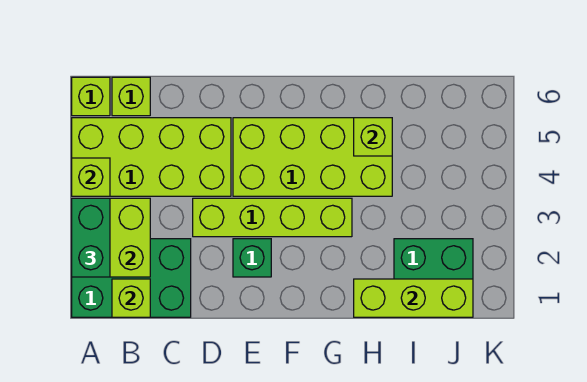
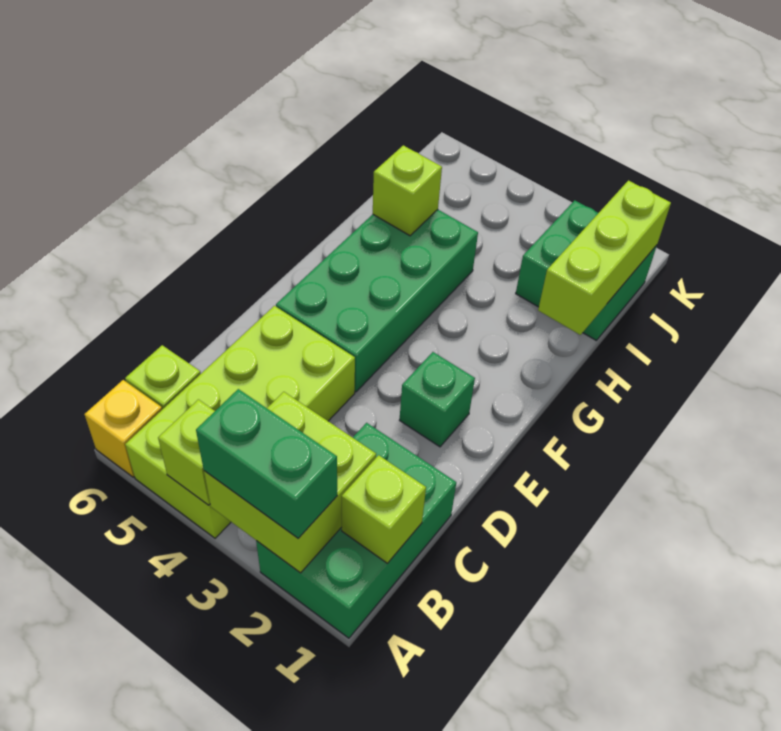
lime 1x1 brick [72,77,110,116] -> yellow 1x1 brick [85,380,162,477]
lime 1x4 brick [193,198,352,237] -> none
lime 2x4 brick [233,118,392,196] -> green 2x4 brick [276,210,478,392]

